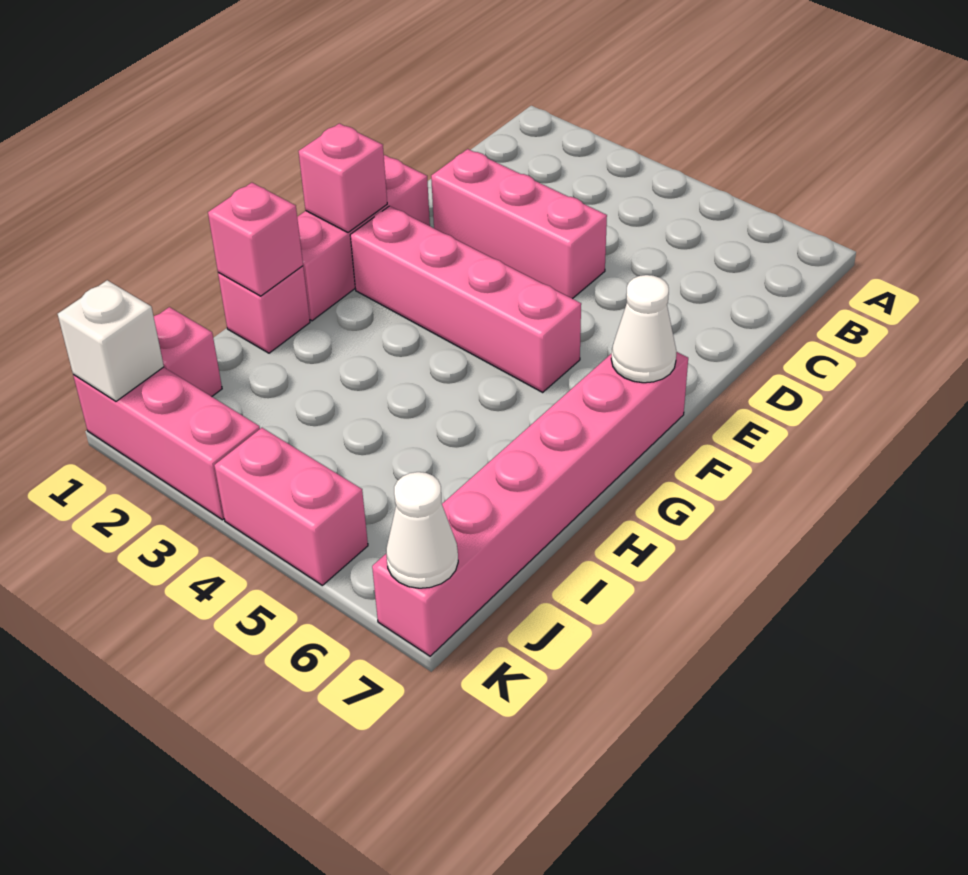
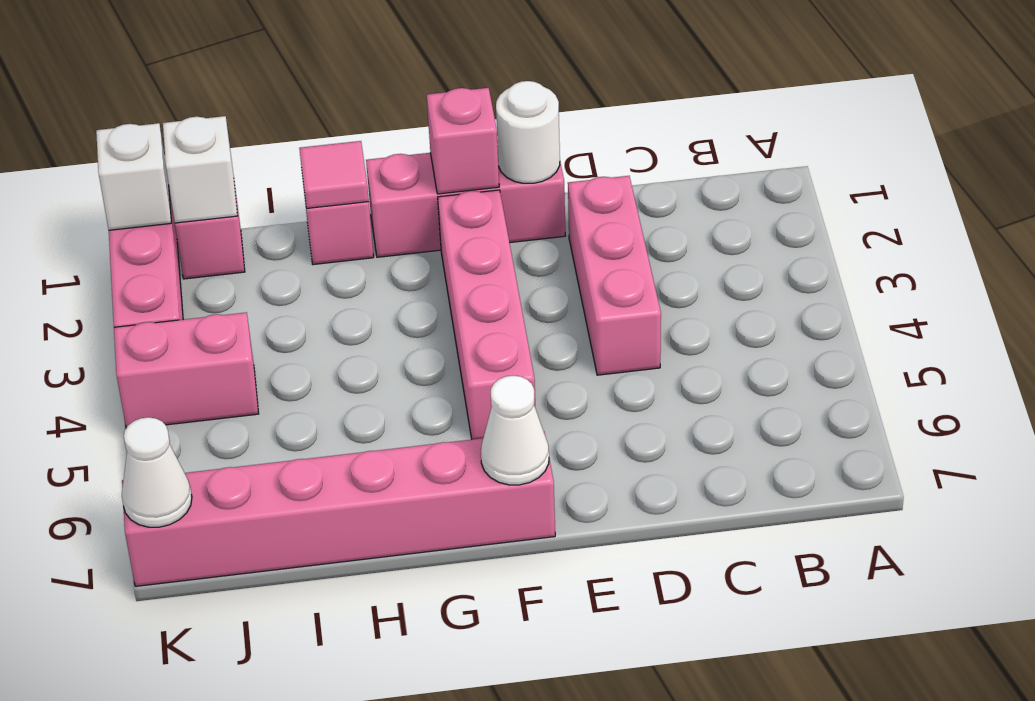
none -> white 1x1 round brick [496,81,560,183]
pink 1x1 brick [208,183,303,296] -> pink 1x1 tile [299,141,369,209]
none -> white 1x1 brick [163,116,237,223]
pink 1x2 brick [214,428,368,585] -> pink 1x2 brick turned to [114,312,259,428]

